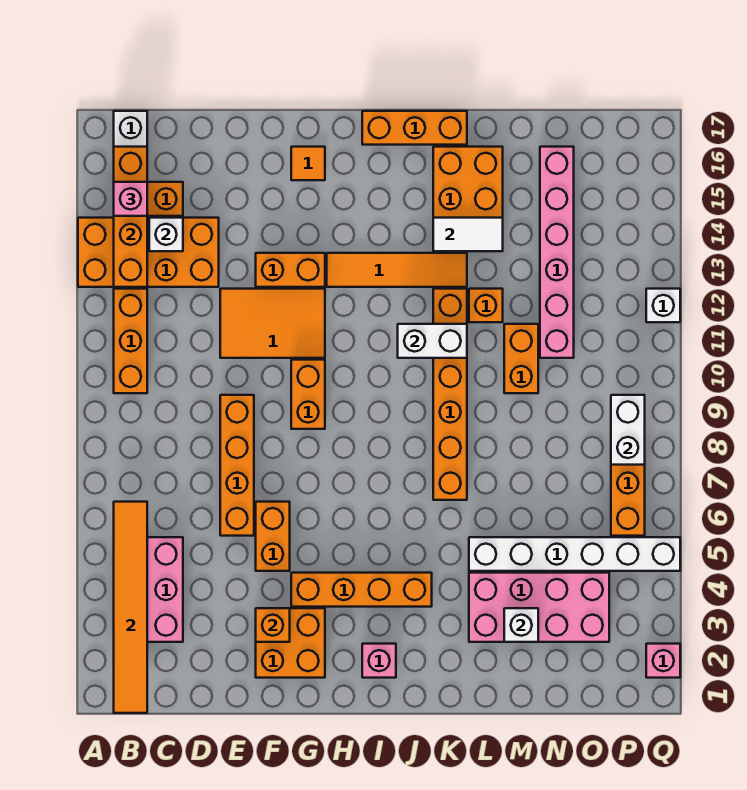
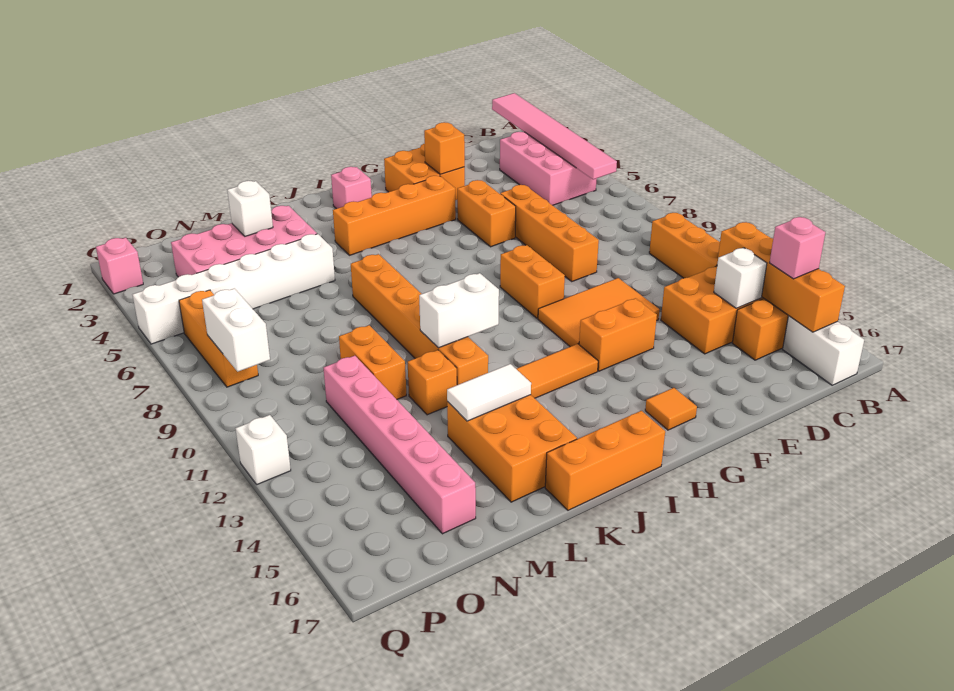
orange 1x6 tile [114,502,147,713] -> pink 1x6 tile [492,93,617,179]

